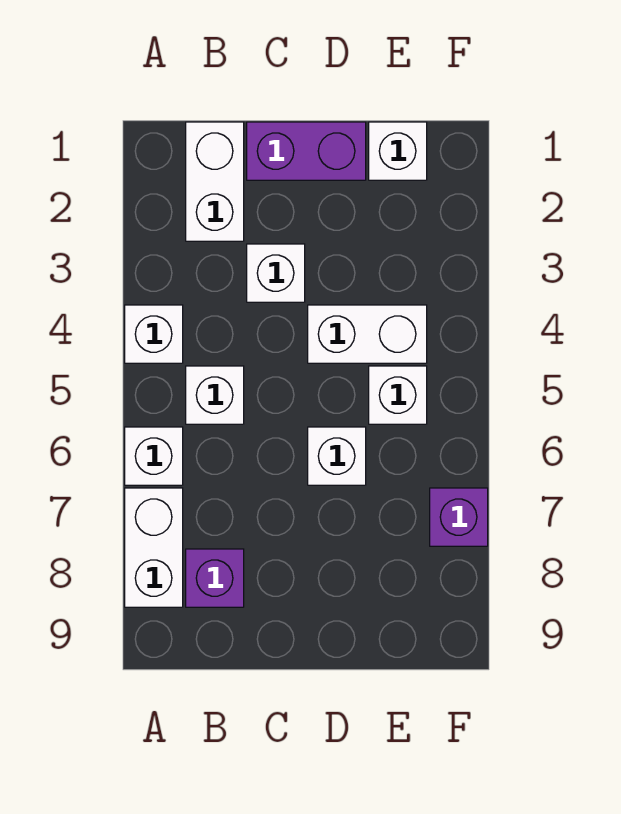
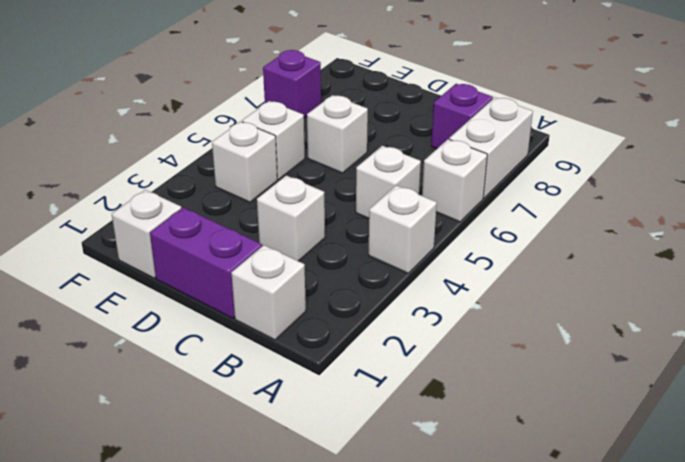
white 1x2 brick [186,122,244,241] -> white 1x1 brick [231,245,306,340]
white 1x2 brick [308,305,427,363] -> white 1x1 brick [212,121,277,202]

